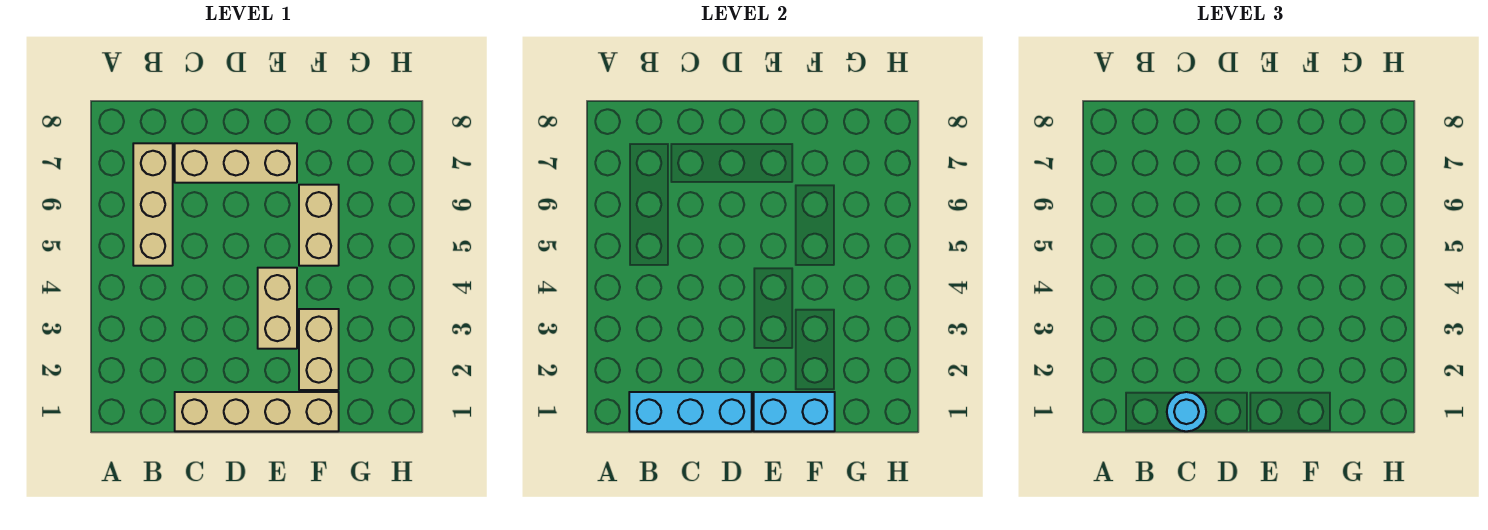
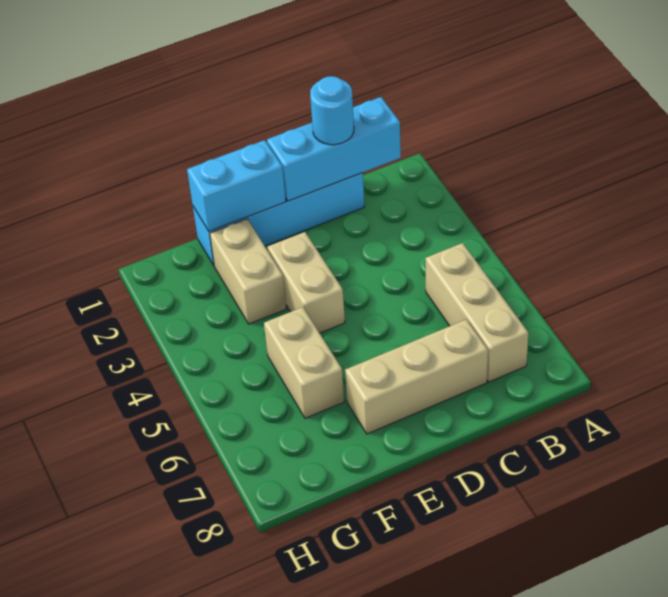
tan 1x4 brick [175,392,339,431] -> cyan 1x4 brick [193,173,364,265]

